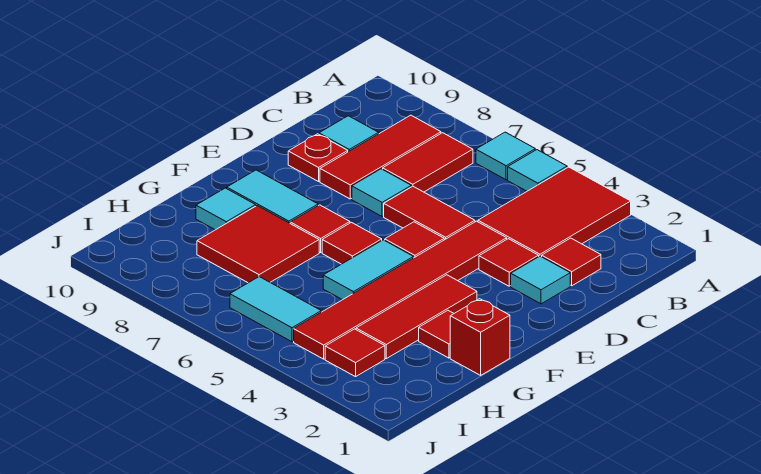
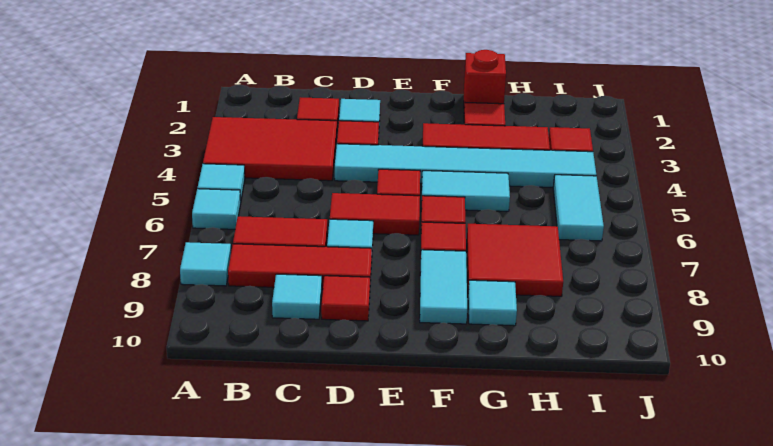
none -> cyan 1x1 tile [180,242,231,286]
red 1x6 tile [294,221,507,359] -> cyan 1x6 tile [335,144,596,187]
red 1x2 tile [384,186,475,240] -> red 1x2 tile turned to [330,193,420,235]
red 1x1 plate [288,134,348,182] -> red 1x1 tile [321,276,370,321]

